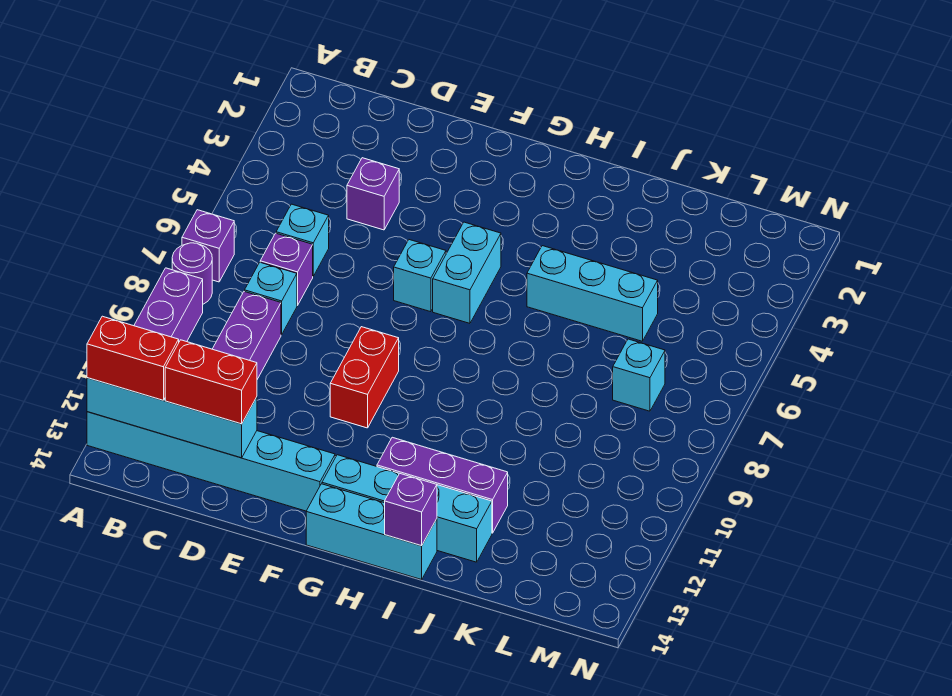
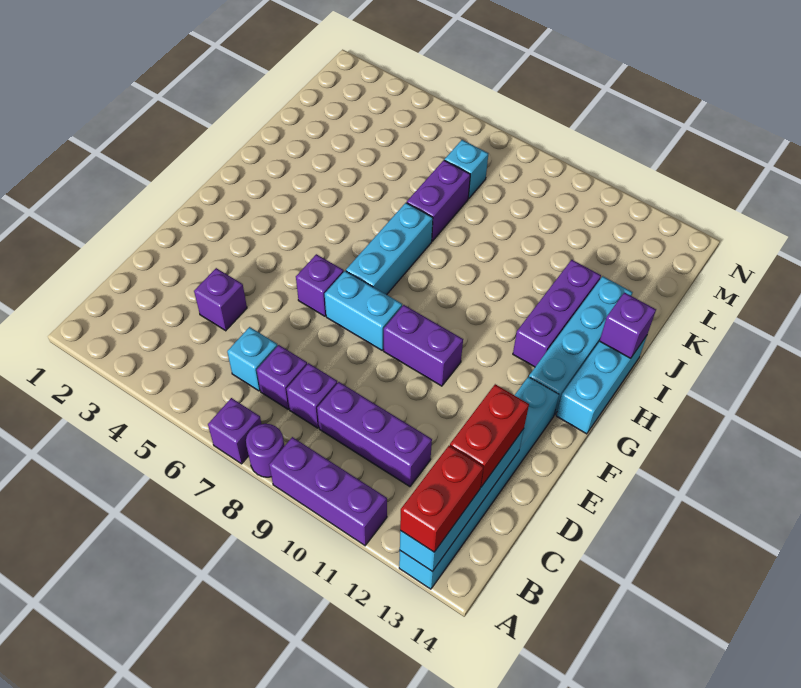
cyan 1x1 brick [245,263,297,335] -> purple 1x1 brick [287,363,337,428]
cyan 1x1 brick [394,240,446,312] -> purple 1x1 brick [296,254,344,316]
red 1x2 brick [330,327,399,428] -> purple 1x2 brick [384,305,463,386]
cyan 1x2 brick [433,222,501,323] -> cyan 1x2 brick moved to [325,271,402,350]
cyan 1x3 brick [527,246,658,341] -> cyan 1x3 brick moved to [346,203,433,295]
none -> purple 1x2 brick [407,160,470,241]

